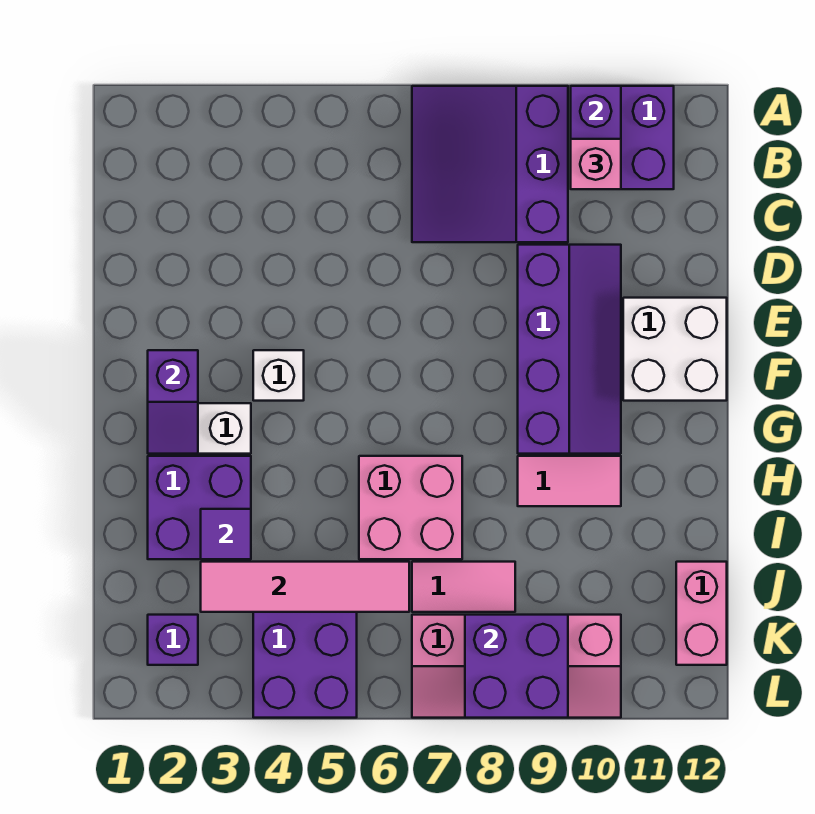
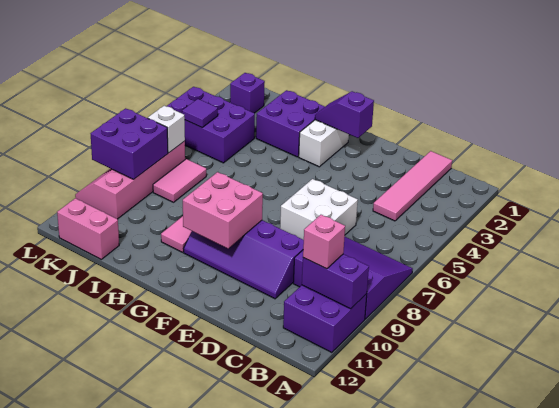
white 2x2 brick [623,298,727,401] -> white 2x2 brick moved to [280,179,358,240]
white 1x1 brick [253,350,304,401] -> white 1x1 brick moved to [148,106,185,153]
pink 2x2 brick [359,456,462,559] -> pink 2x2 brick moved to [183,172,263,248]
purple 1x1 tile [201,509,251,559] -> purple 1x1 tile moved to [182,99,218,127]
pink 1x4 tile [201,562,409,612] -> pink 1x4 tile moved to [373,151,452,221]

